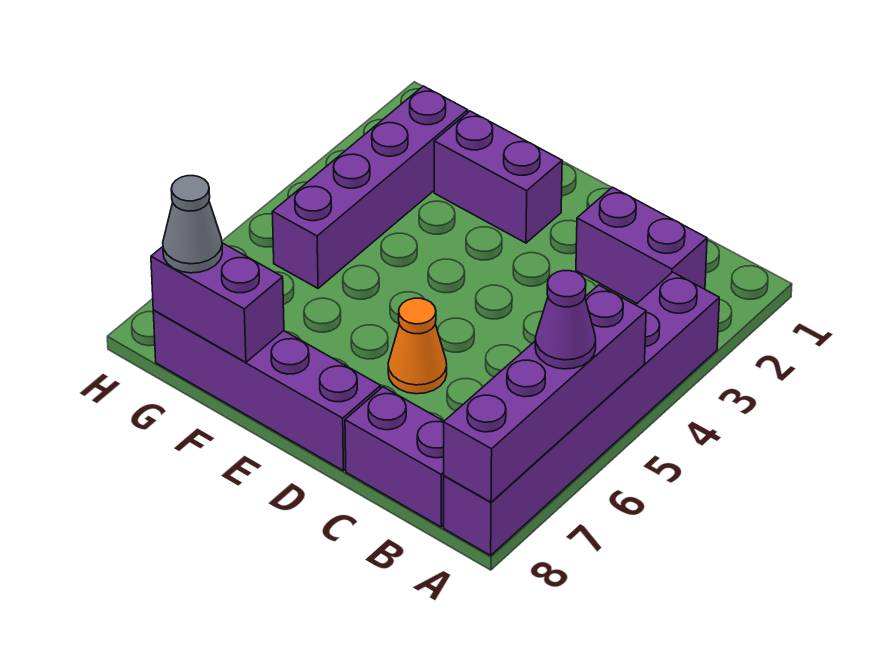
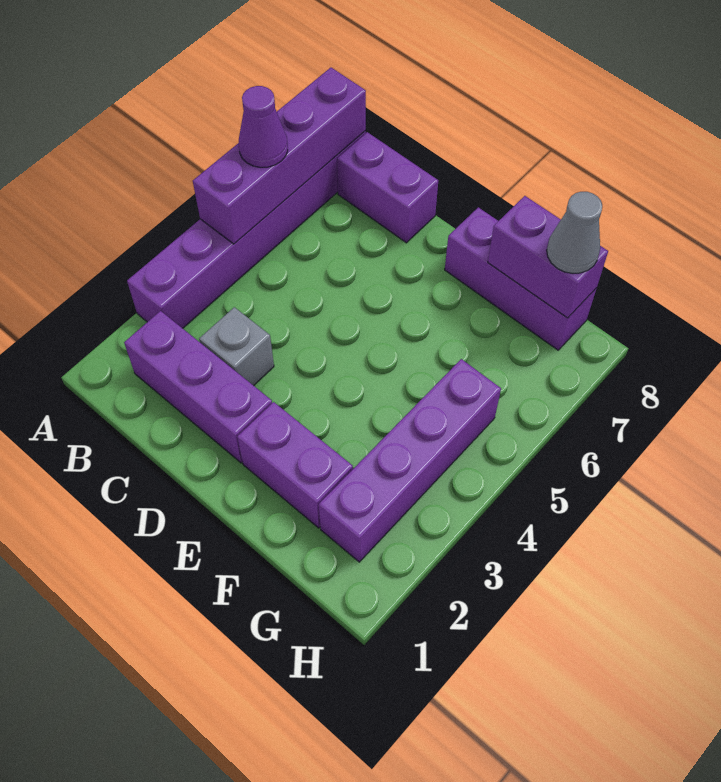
purple 1x2 brick [576,187,707,303] -> purple 1x3 brick [124,311,272,463]
none -> grey 1x1 brick [199,307,274,386]
orange 1x1 cone [388,298,447,394] -> none
purple 1x4 brick [153,310,381,471] -> purple 1x3 brick [445,207,597,350]

